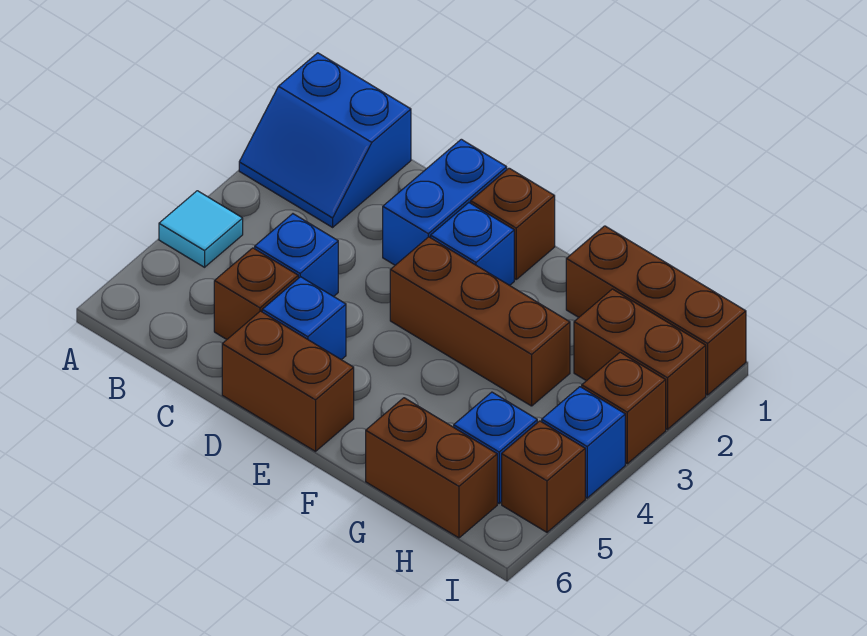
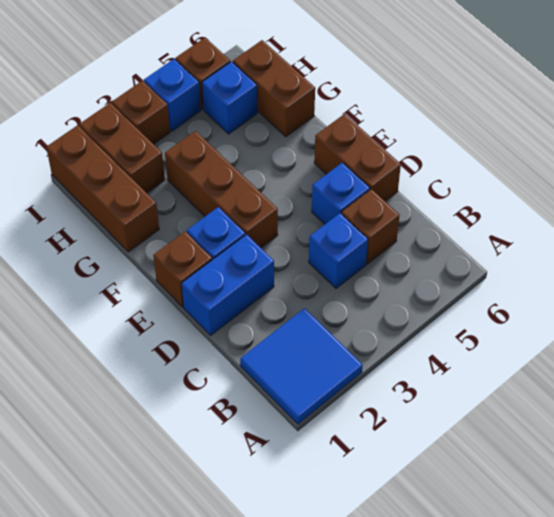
blue 2x2 slope [239,53,411,227] -> blue 2x2 tile [240,308,363,424]
cyan 1x1 tile [159,191,243,267] -> none

